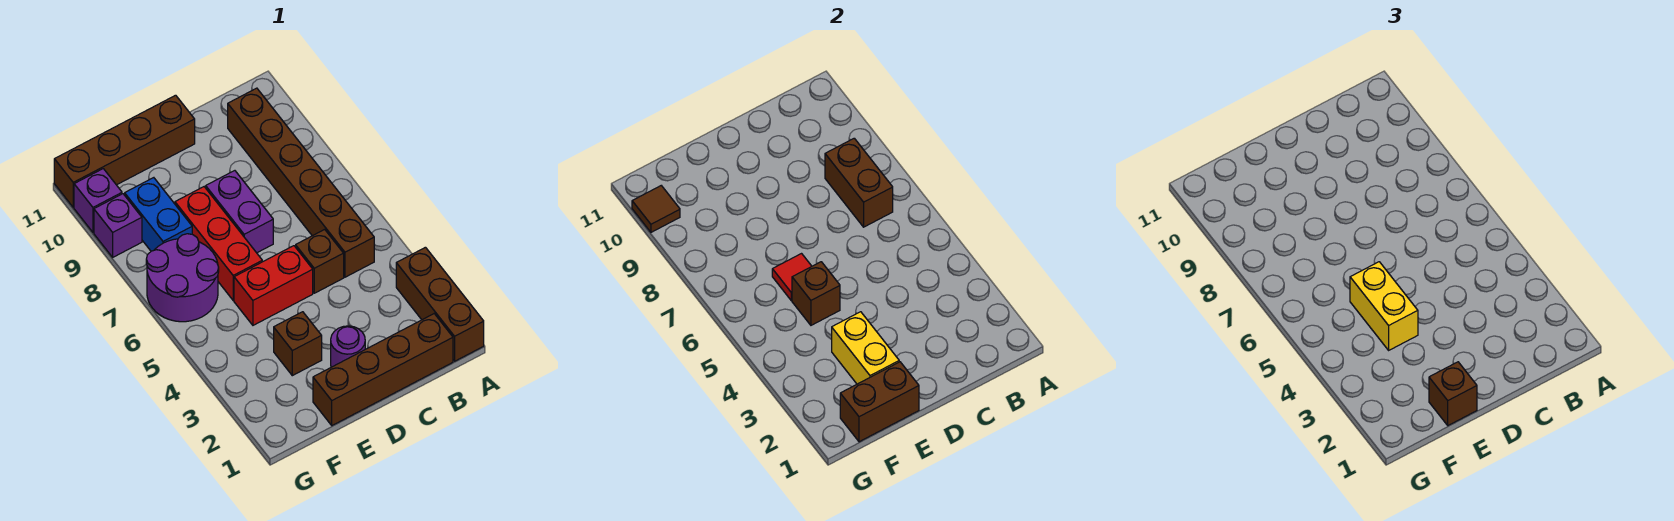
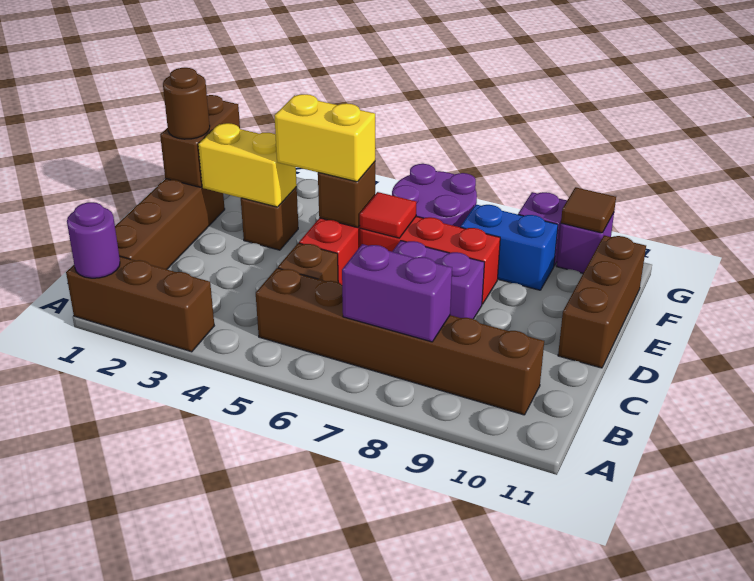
brown 1x2 brick [825,138,893,227] -> purple 1x2 brick [342,244,452,342]
purple 1x1 round brick [331,326,365,367] -> purple 1x1 round brick moved to [67,202,120,278]
brown 1x4 brick [54,95,195,207] -> brown 1x3 brick [558,235,646,368]
brown 1x1 brick [1429,362,1477,425] -> brown 1x1 round brick [163,68,210,139]

